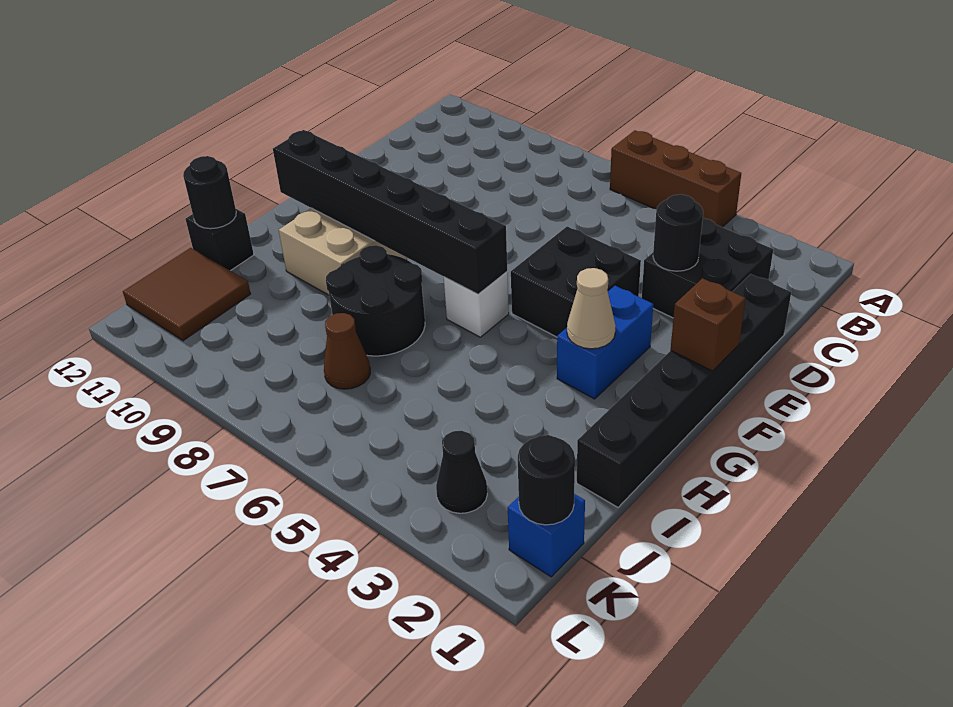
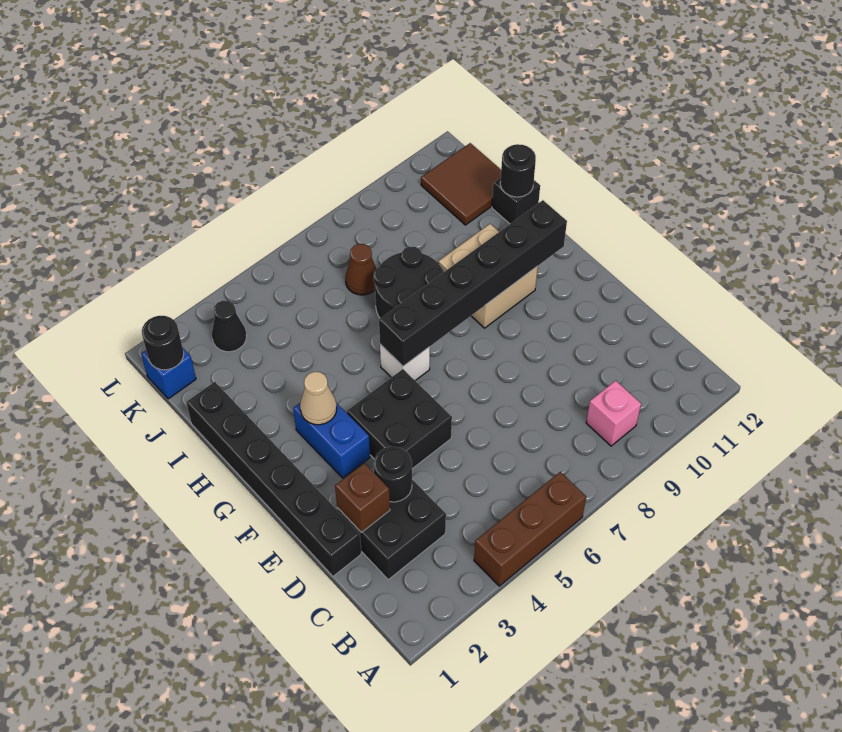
none -> pink 1x1 brick [586,380,641,446]
brown 1x1 brick [671,278,746,371] -> brown 1x1 brick moved to [335,463,390,532]

